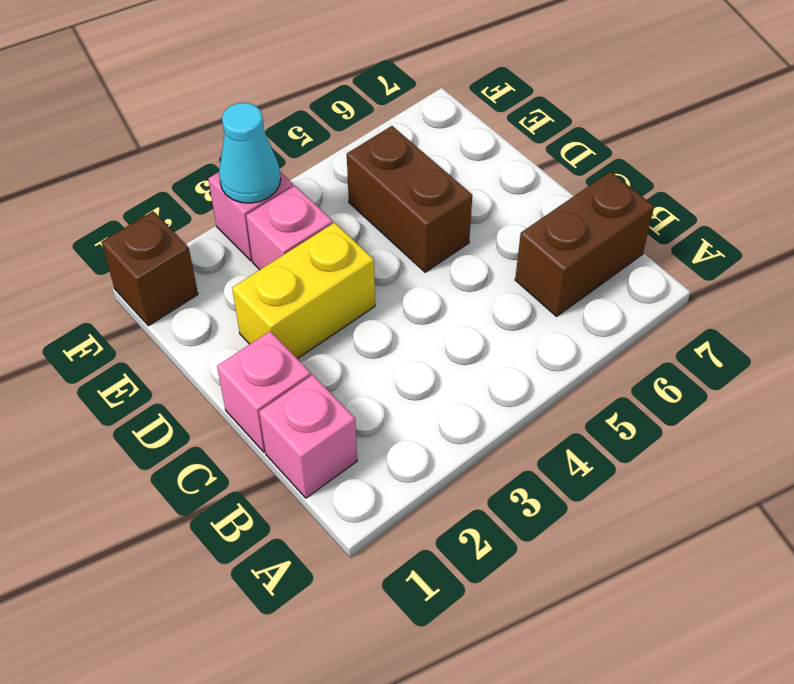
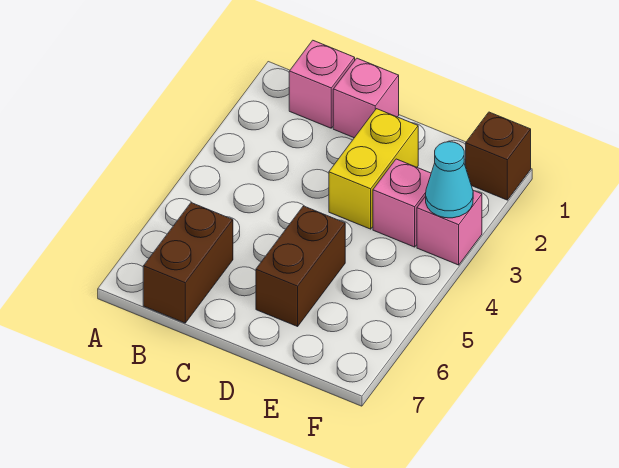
brown 1x2 brick [347,126,472,272] -> brown 1x2 brick turned to [256,206,345,326]

